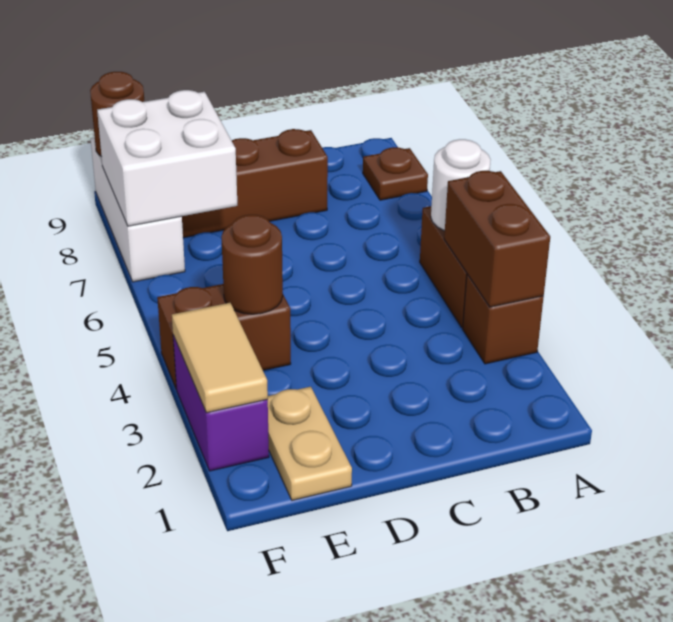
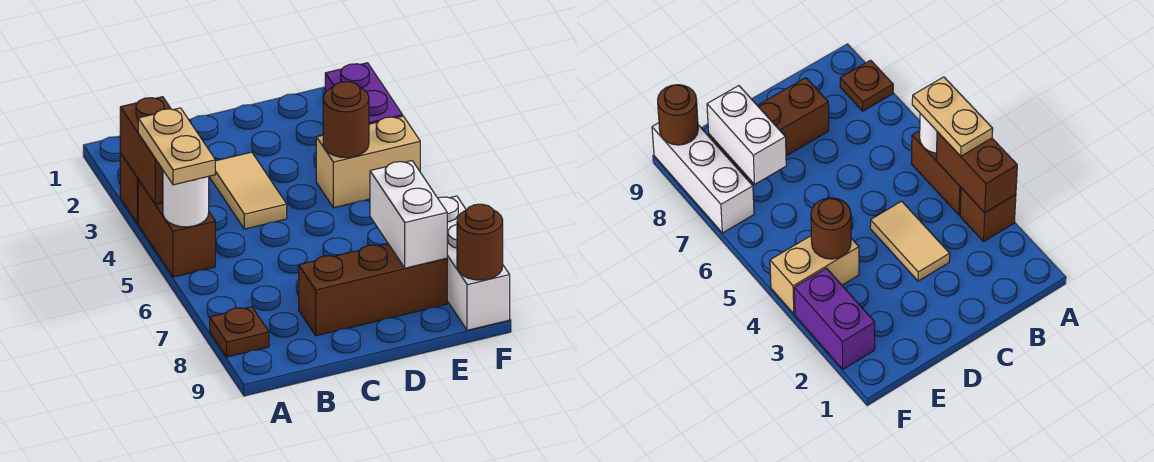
tan 1x2 plate [267,387,352,500] -> tan 1x2 plate moved to [138,108,215,185]
brown 1x2 brick [157,284,291,389] -> tan 1x2 brick [316,116,420,208]
white 2x2 brick [97,90,237,226] -> white 1x2 brick [370,161,447,268]
tan 1x2 tile [172,303,268,413] -> tan 1x2 tile moved to [209,152,287,229]

